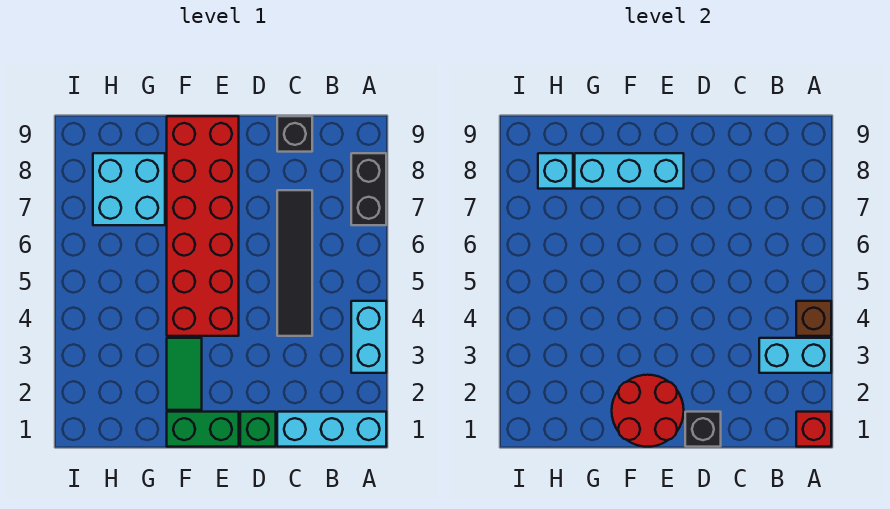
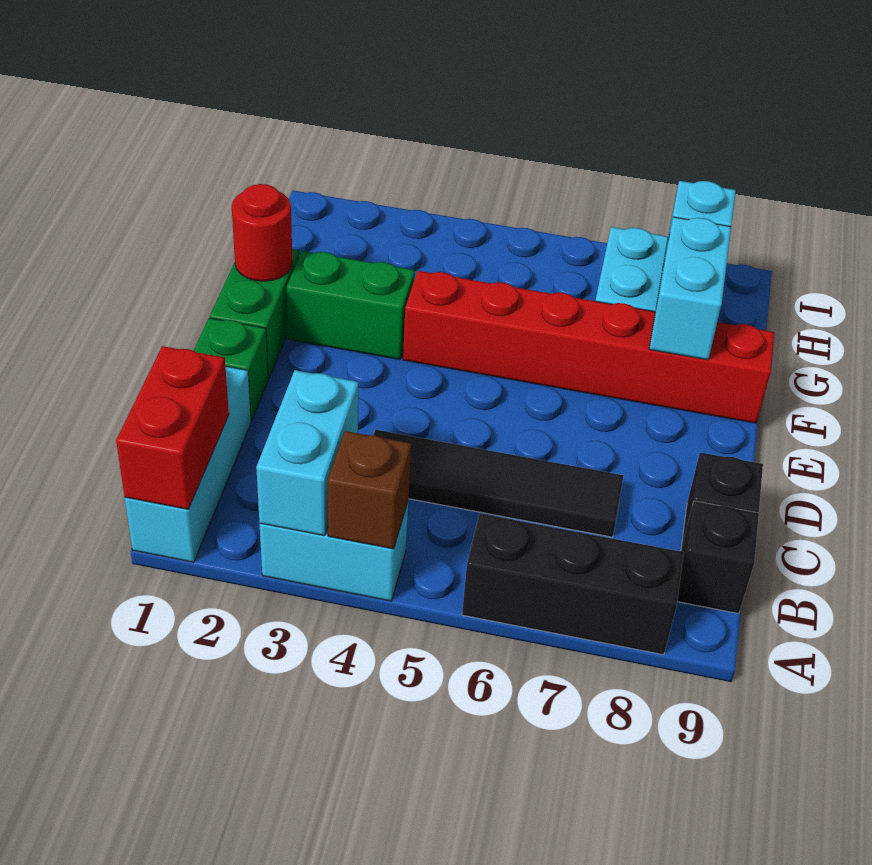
red 1x1 brick [796,412,831,447] -> red 1x2 brick [116,346,229,509]
black 1x2 brick [351,153,386,225] -> black 1x3 brick [462,514,684,655]
black 1x1 brick [685,412,721,447] -> black 1x1 brick moved to [677,501,759,614]
red 2x2 round brick [612,375,684,447] -> red 1x1 round brick [232,184,292,281]
red 2x6 brick [167,116,239,336] -> red 1x6 brick [403,271,774,423]
cyan 1x3 brick [575,153,684,189] -> cyan 1x2 brick [649,217,731,360]
green 1x2 tile [167,338,202,410] -> green 1x2 brick [287,251,415,360]

